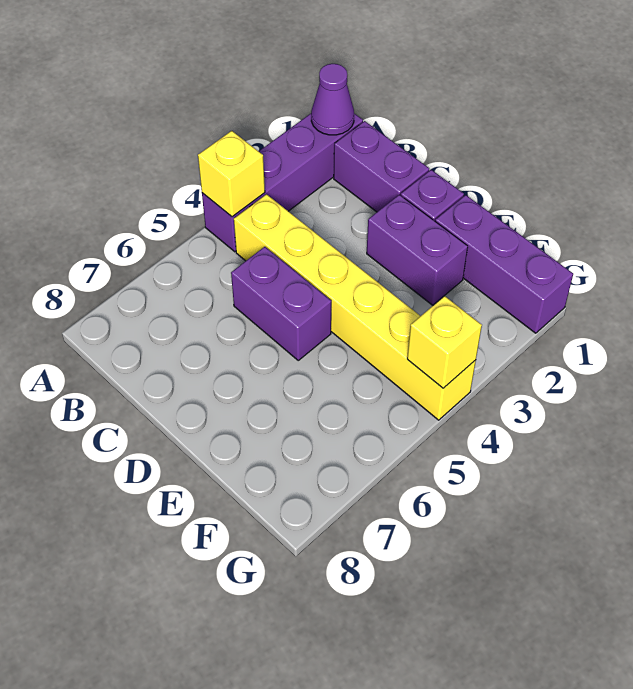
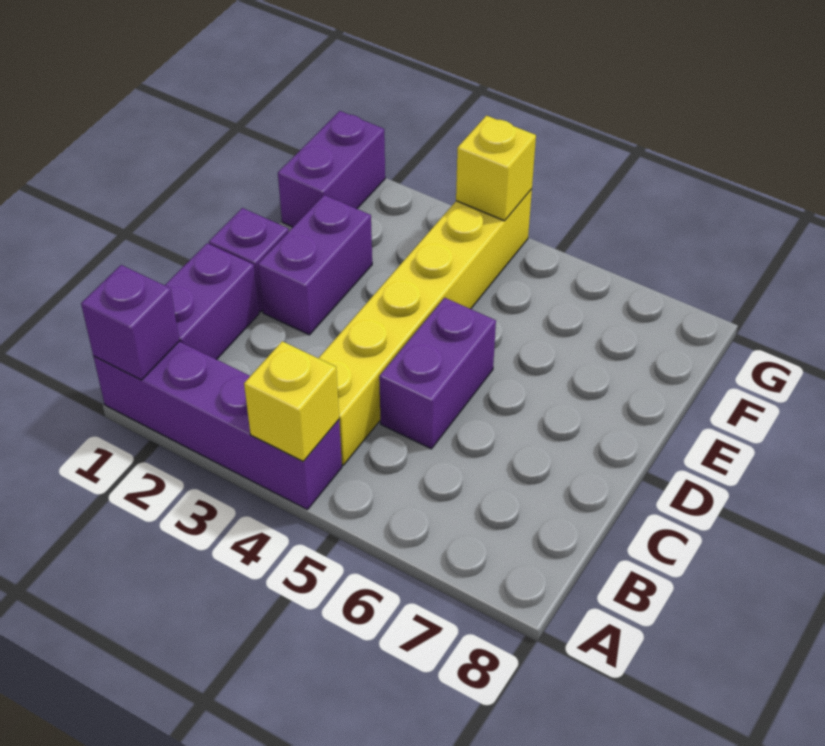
purple 1x1 cone [311,64,354,135] -> purple 1x1 brick [81,265,179,380]
purple 1x3 brick [435,195,573,333] -> purple 1x2 brick [278,111,385,227]

